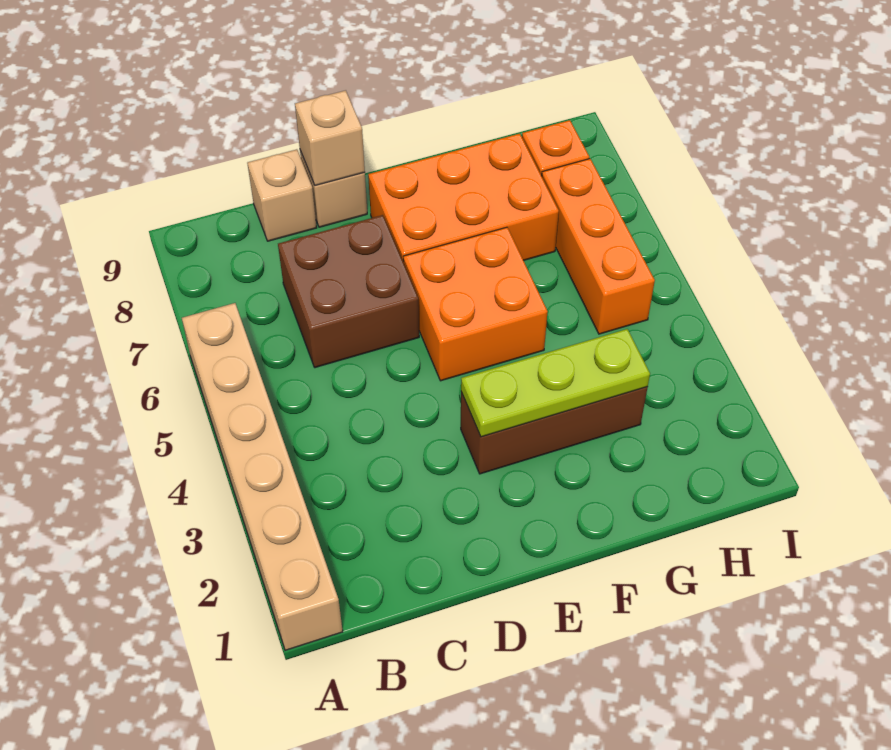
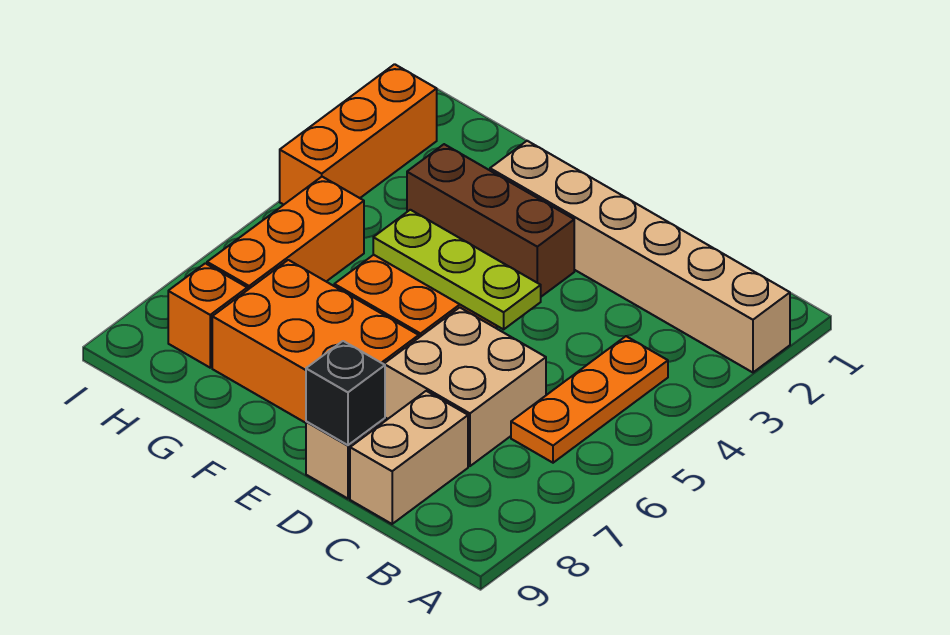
tan 1x6 brick [182,303,343,650] -> tan 1x6 brick turned to [490,141,790,372]
none -> orange 1x3 plate [511,336,668,463]
brown 2x2 brick [278,215,419,368] -> tan 2x2 brick [384,308,546,466]
tan 1x1 brick [247,149,317,241] -> tan 1x2 brick [350,391,468,524]
tan 1x1 brick [295,90,365,185] -> black 1x1 brick [306,341,385,445]
lime 1x3 plate [461,329,650,437] -> lime 1x3 plate moved to [373,210,541,329]
none -> orange 1x3 brick [280,64,437,205]

